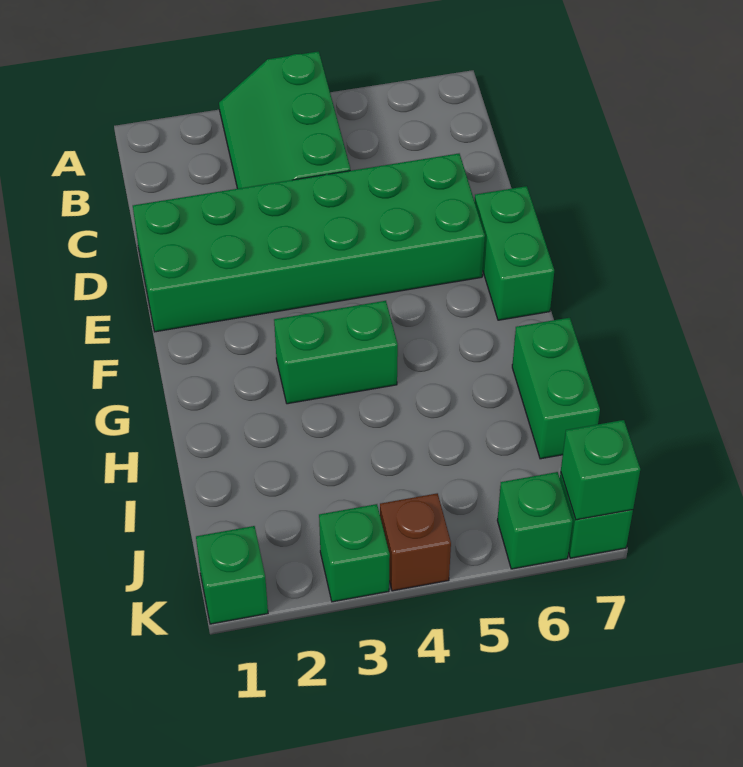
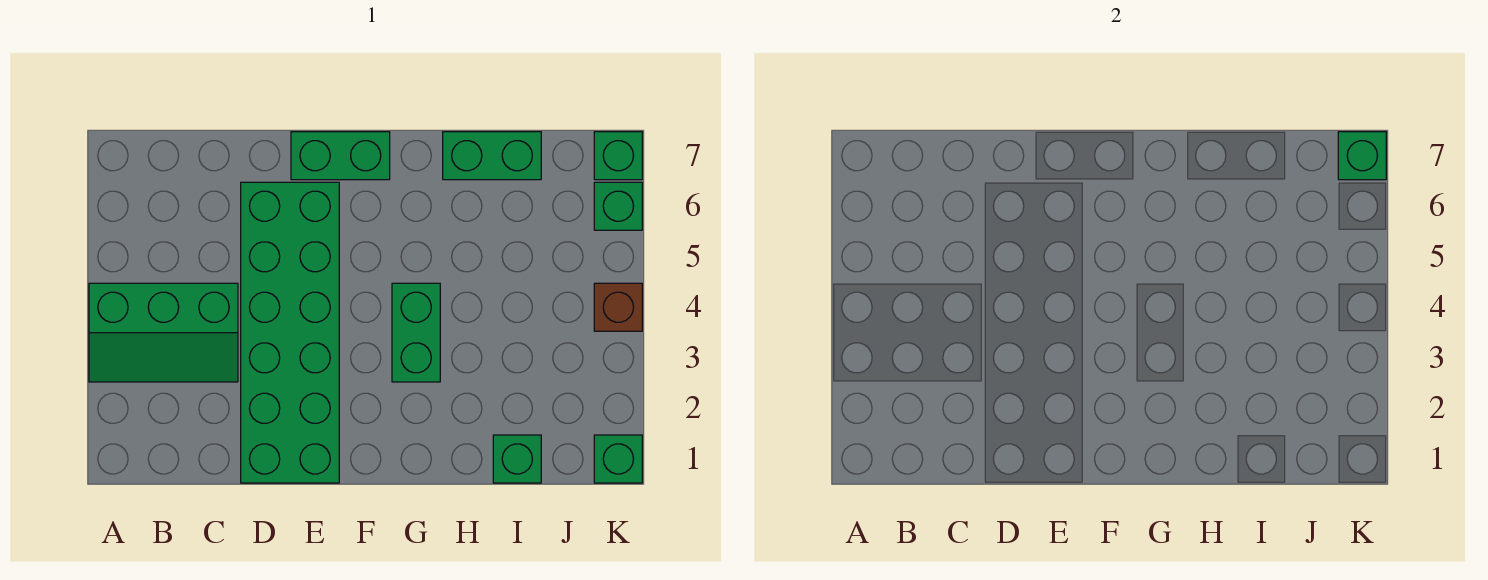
green 1x1 brick [319,504,390,602] -> green 1x1 brick moved to [493,435,541,483]

